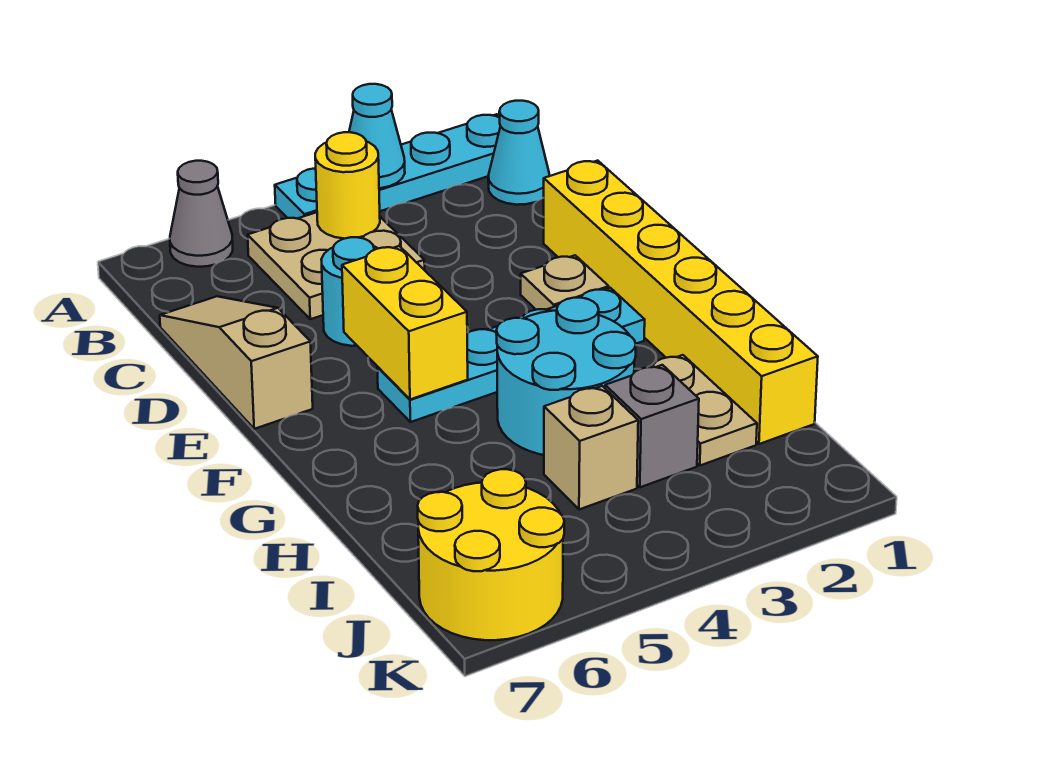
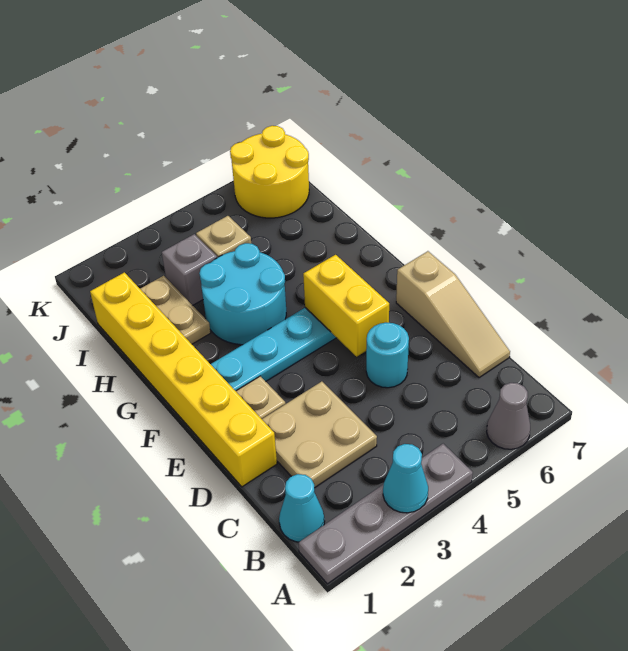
cyan 1x4 plate [275,114,500,219] -> grey 1x4 plate [299,444,473,584]
tan 2x2 plate [248,212,425,319] -> tan 2x2 plate moved to [262,381,377,488]
yellow 1x1 round brick [315,132,380,239] -> none

